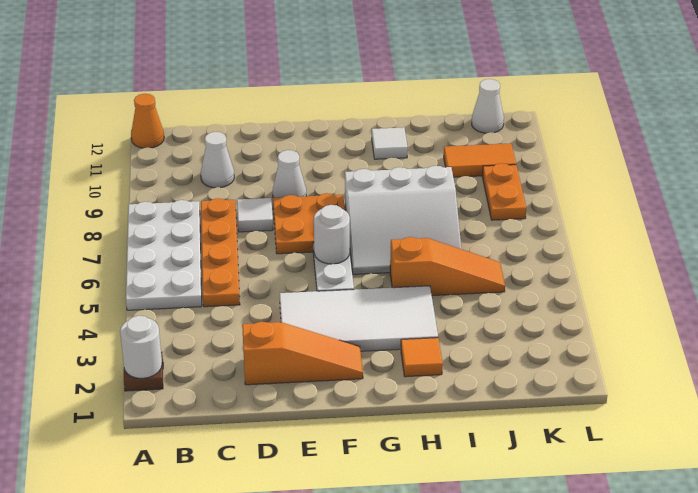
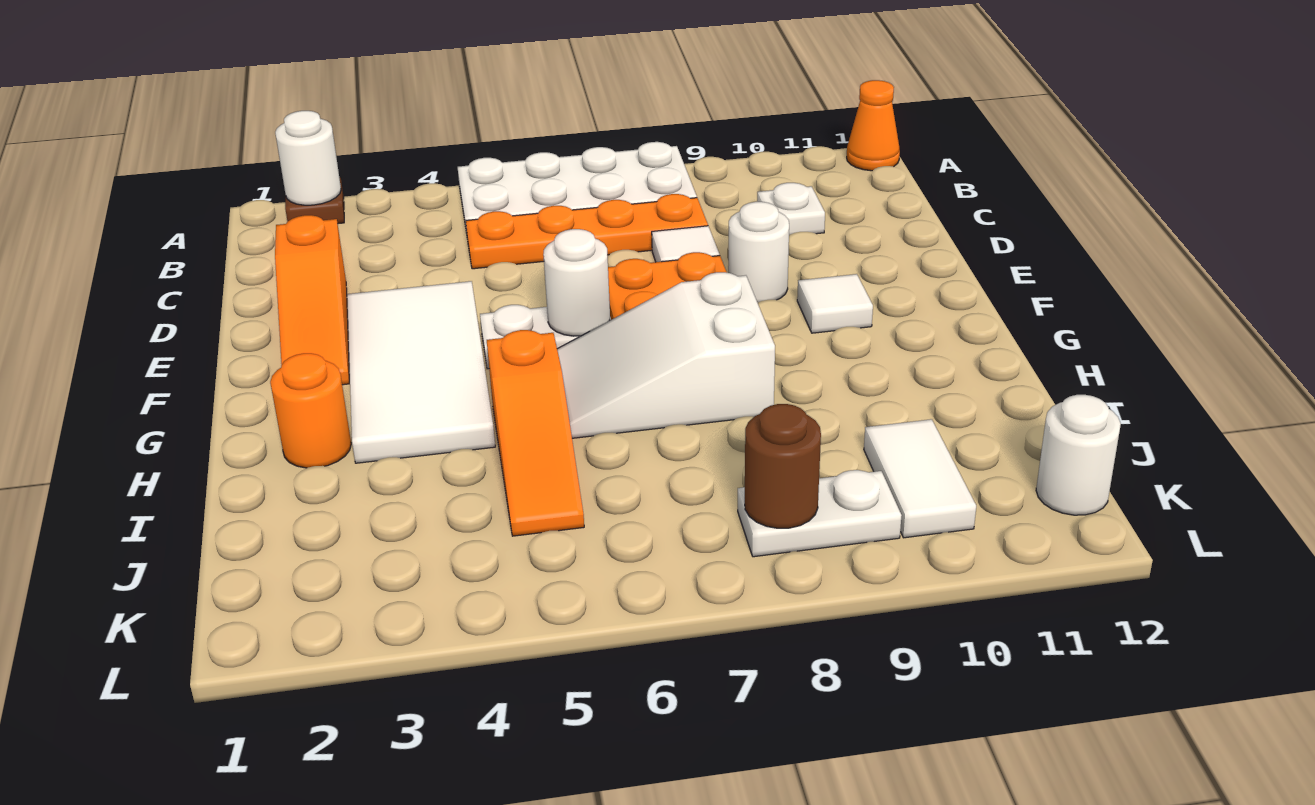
white 1x1 cone [201,132,234,188] -> white 1x1 plate [757,183,825,235]
white 1x1 cone [273,150,306,198] -> white 1x1 round brick [728,202,789,303]
white 3x3 slope [345,166,461,274] -> white 2x3 slope [557,272,775,438]
orange 1x1 tile [401,338,443,377] -> orange 1x1 round brick [270,353,351,468]
white 1x1 tile [372,127,408,159] -> white 1x1 tile moved to [797,274,873,333]
orange 1x2 tile [444,144,516,177] -> white 1x2 tile [864,419,976,538]
orange 1x2 plate [482,163,526,220] -> white 1x2 plate [738,470,902,557]
none -> brown 1x1 round brick [745,404,821,528]
white 1x1 cone [472,79,504,133] -> white 1x1 round brick [1036,395,1121,515]

